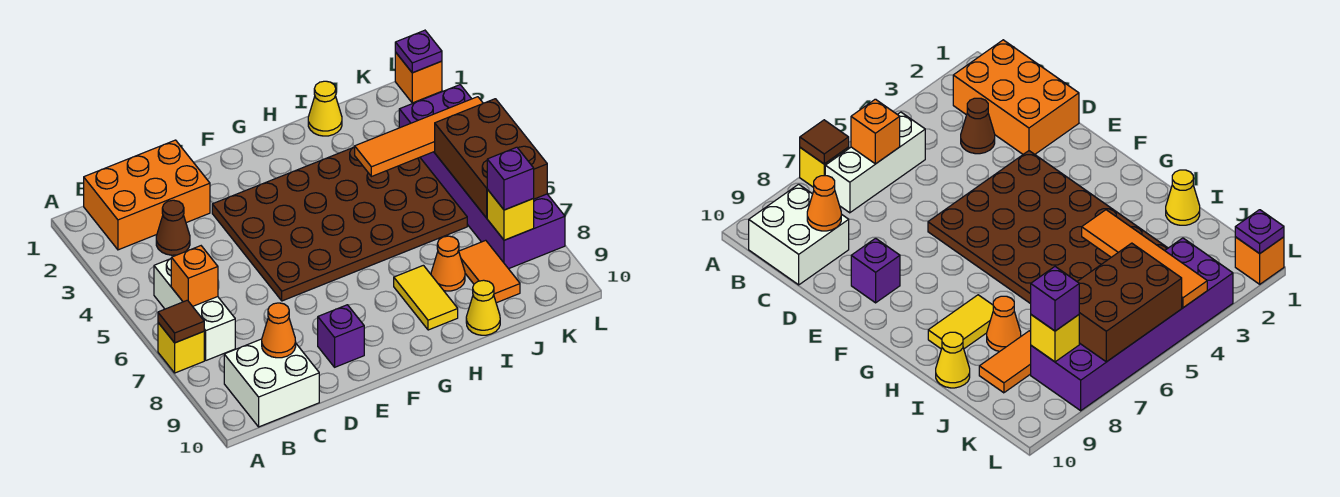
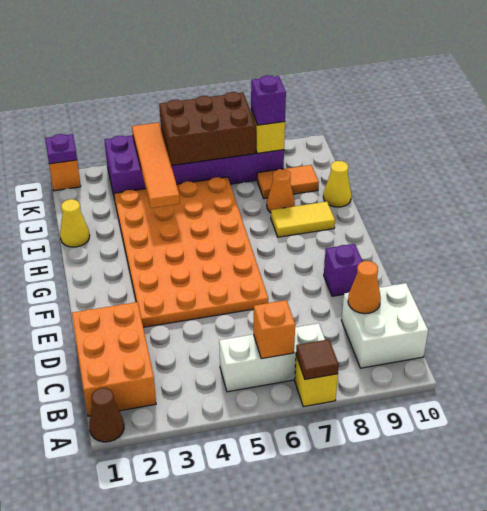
brown 1x1 cone [156,200,190,255] -> brown 1x1 cone moved to [89,388,124,442]
brown 4x6 plate [212,147,467,301] -> orange 4x6 plate [114,177,268,327]

